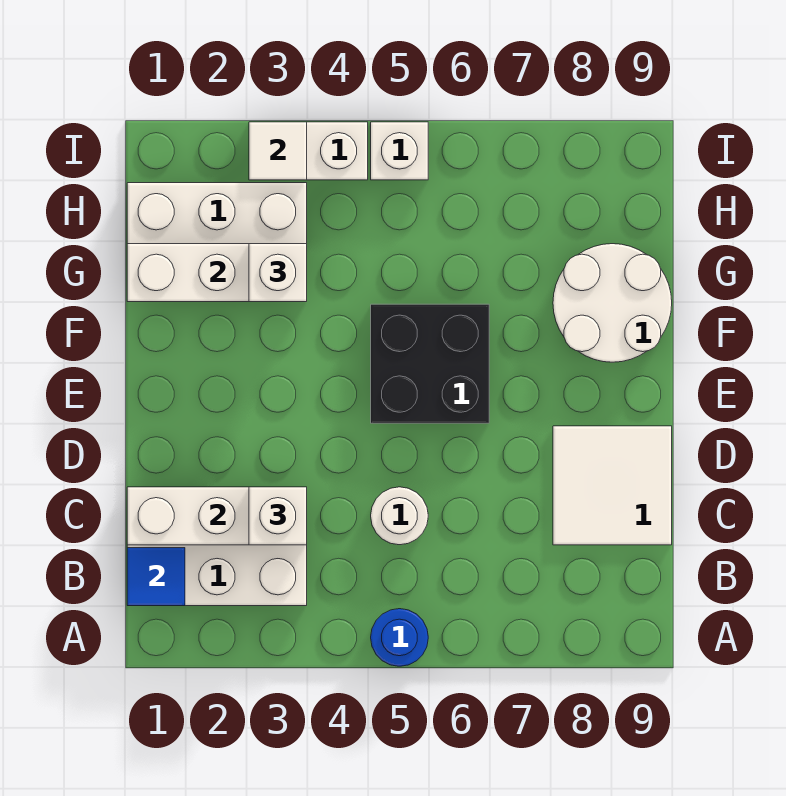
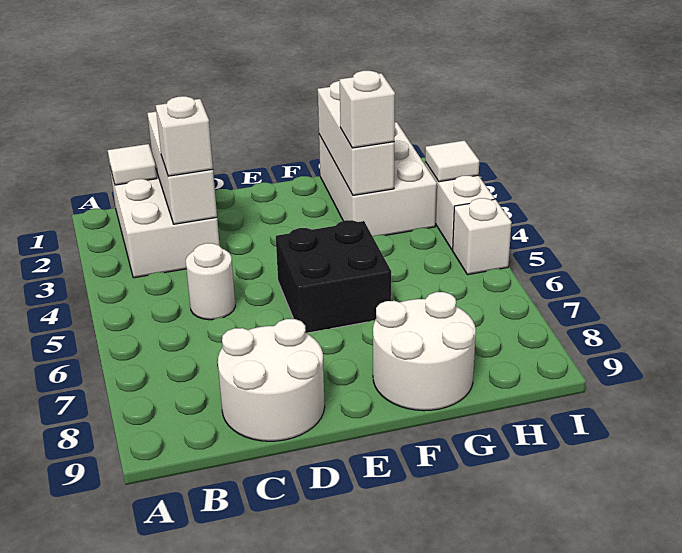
blue 1x1 round brick [371,609,428,666] -> none
blue 1x1 tile [127,548,185,606] -> white 1x1 tile [108,144,157,185]
white 2x2 tile [553,426,672,545] -> white 2x2 round brick [218,319,325,441]

